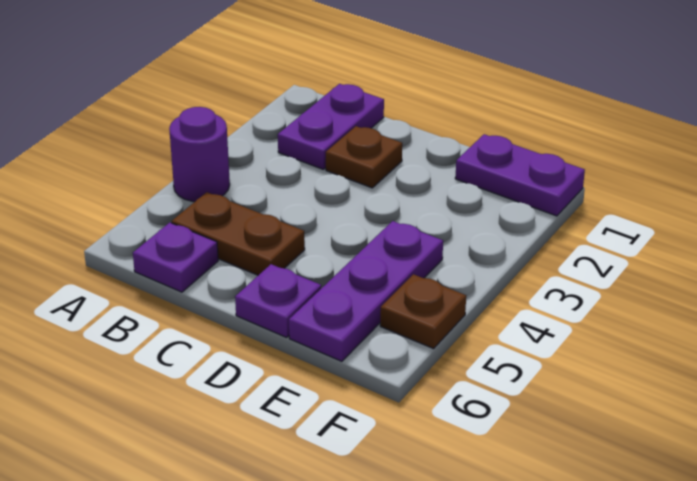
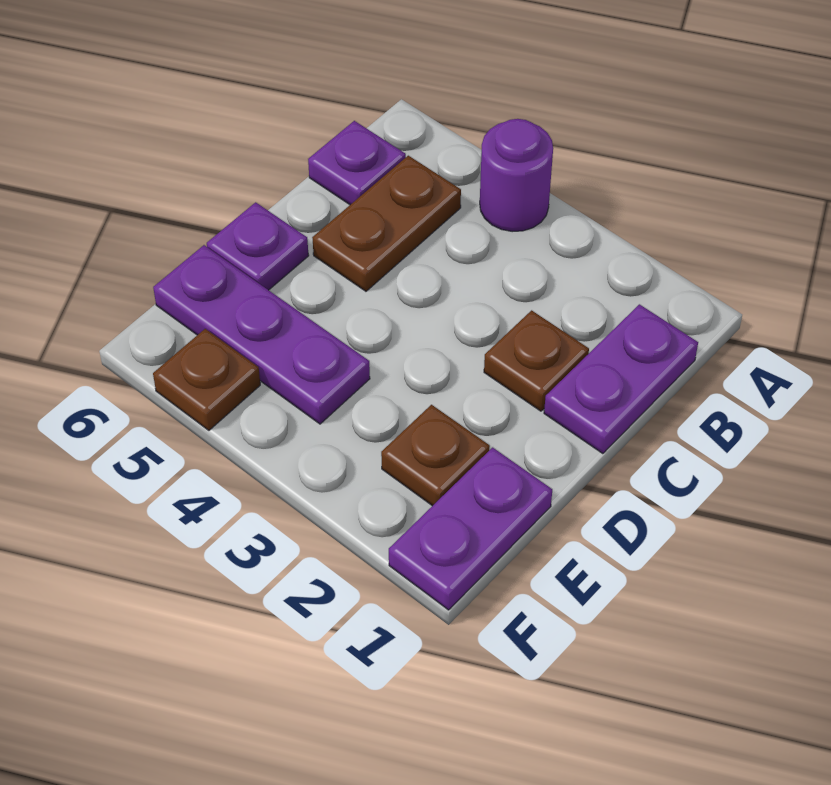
purple 1x2 plate [278,84,384,169] -> purple 1x2 plate turned to [544,304,698,454]
none -> brown 1x1 plate [381,405,490,506]

